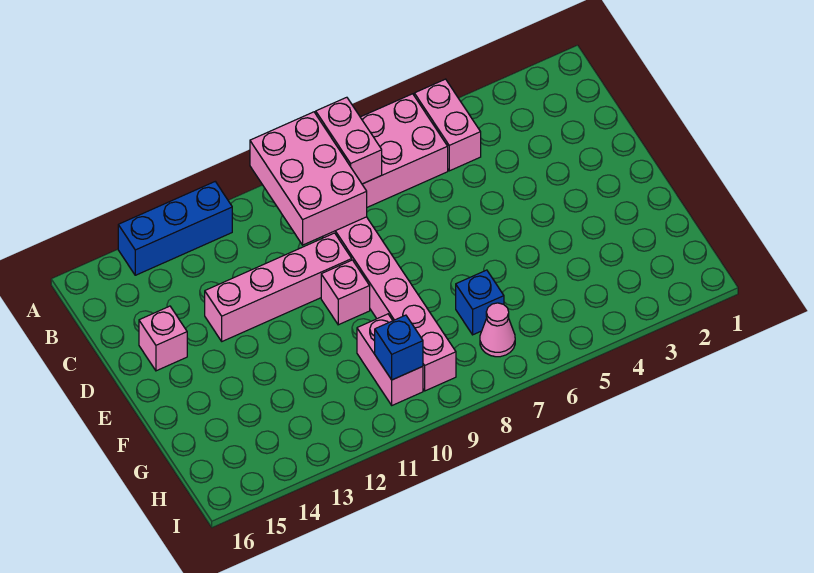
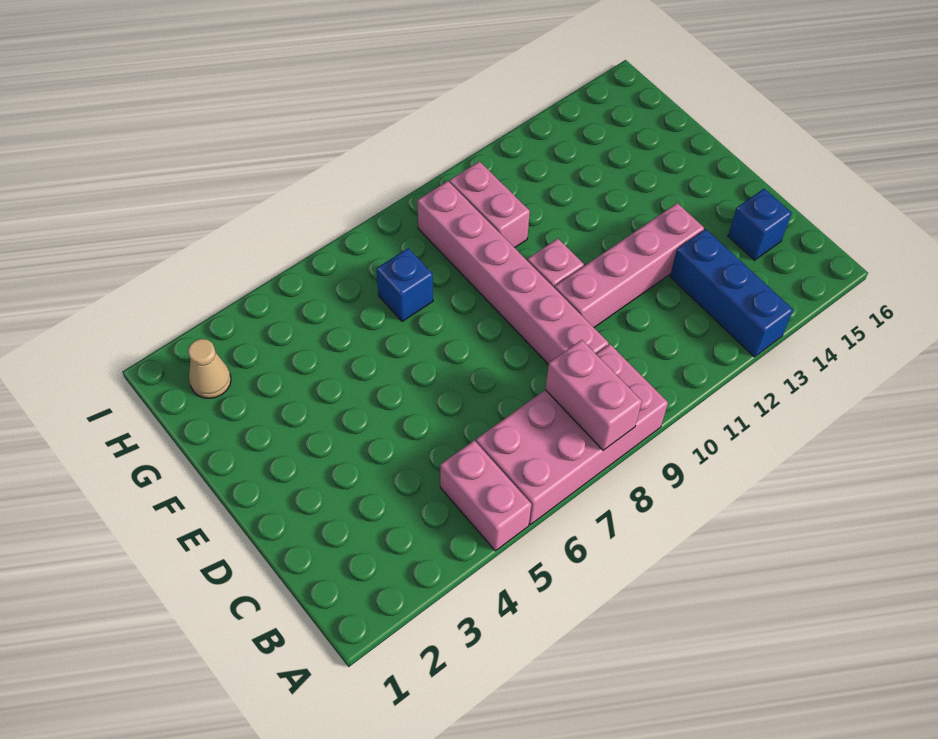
pink 2x3 brick [250,112,367,245] -> none
blue 1x3 brick [118,182,232,275] -> blue 1x3 brick turned to [670,229,793,357]
pink 1x1 brick [139,306,187,371] -> none
none -> tan 1x1 cone [188,339,231,398]
pink 1x1 cone [480,303,515,357] -> none
blue 1x1 brick [375,315,423,380] -> blue 1x1 brick moved to [728,189,792,260]

